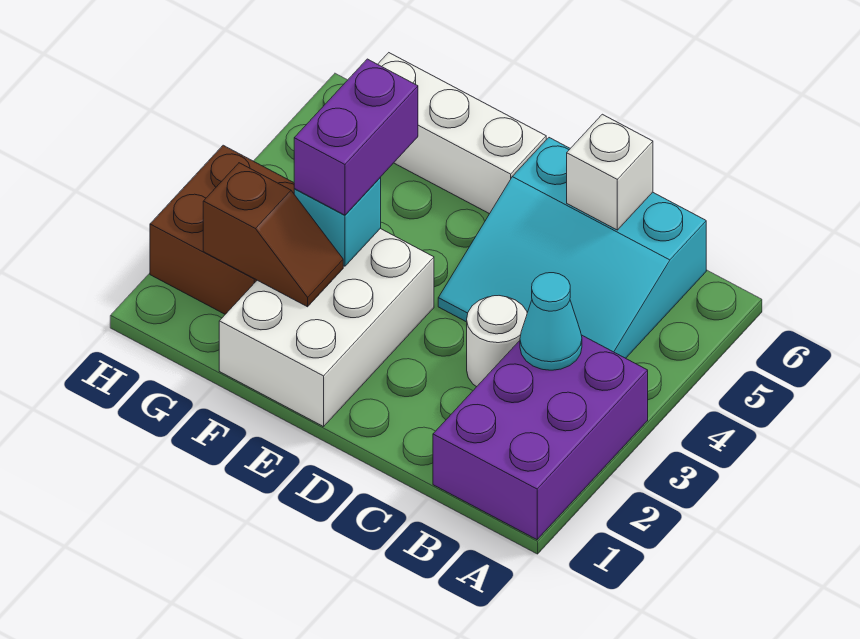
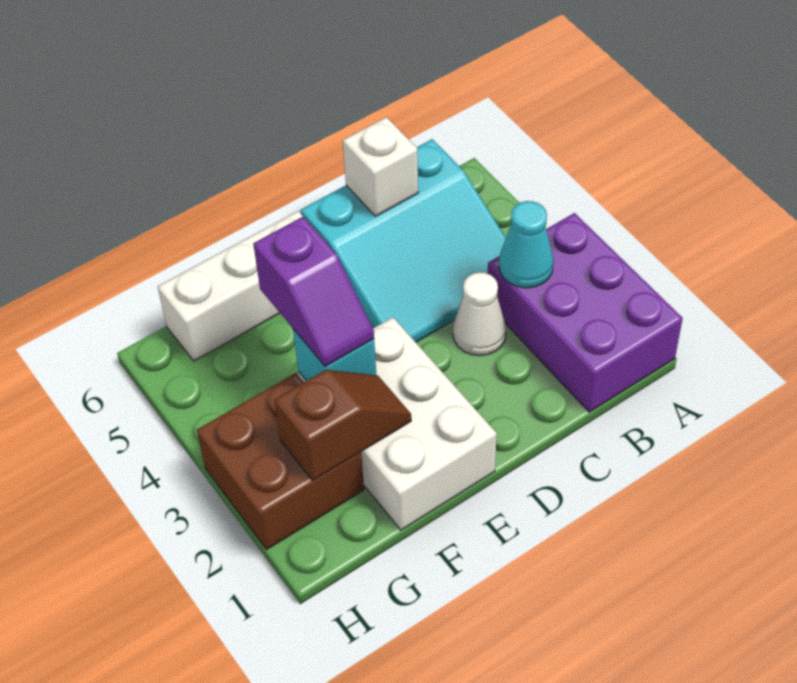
white 1x1 round brick [467,296,527,387] -> white 1x1 cone [453,272,506,356]
purple 1x2 brick [294,59,418,215] -> purple 1x2 slope [253,217,374,367]

